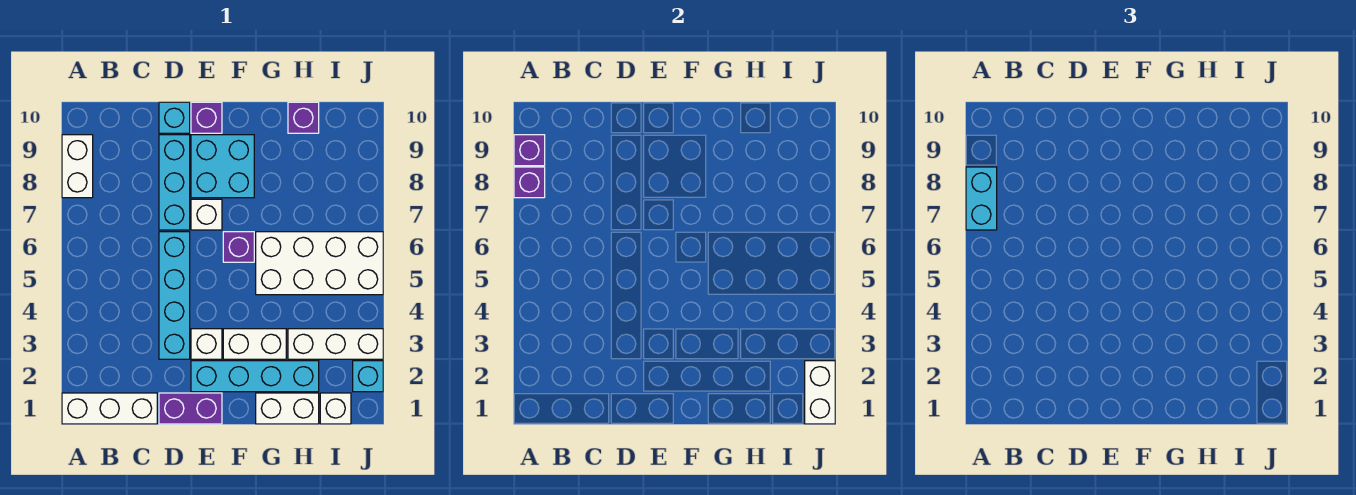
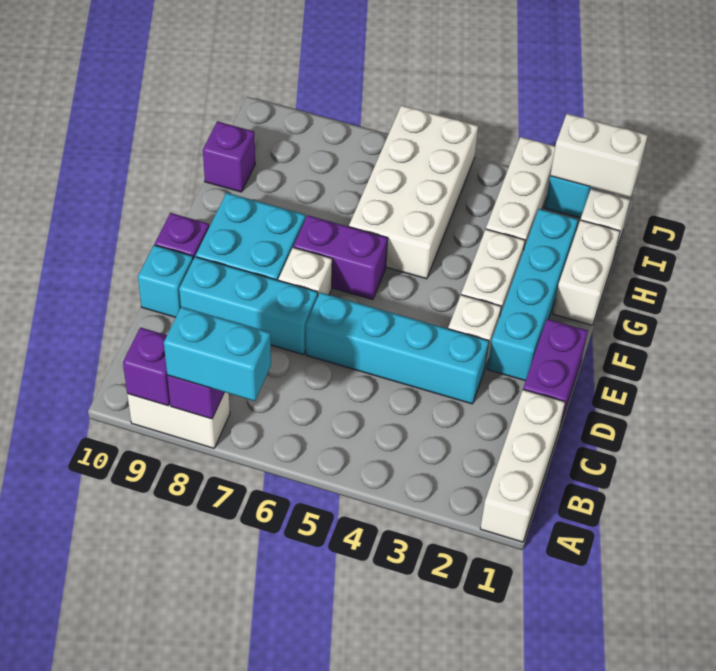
purple 1x1 brick [223,232,254,262] -> purple 1x2 brick [294,215,388,300]

